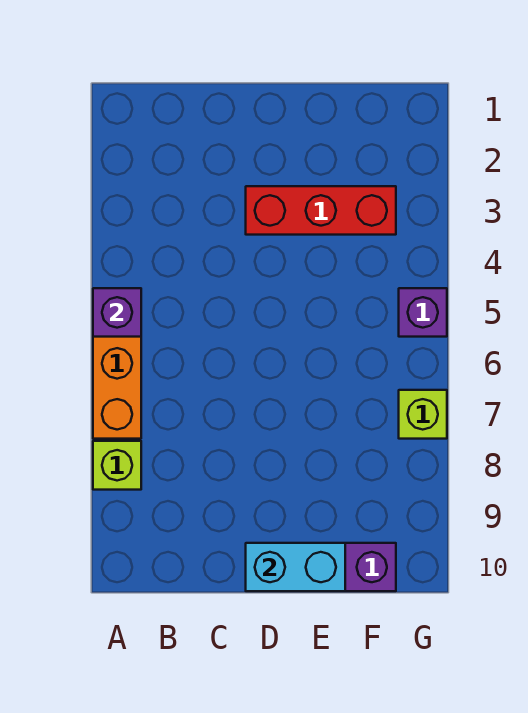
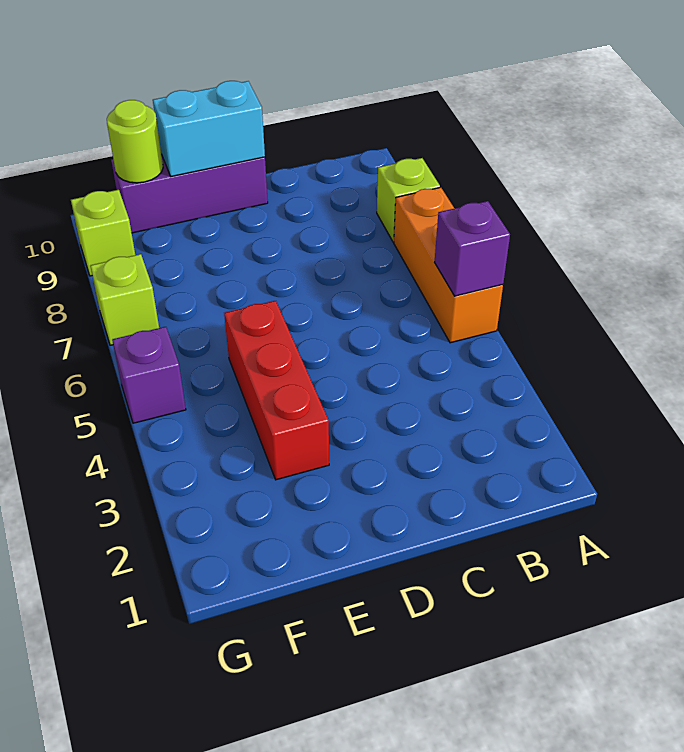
red 1x3 brick [246,186,396,235] -> red 1x3 brick turned to [224,301,329,480]
none -> lime 1x1 round brick [107,100,163,183]
none -> lime 1x1 brick [71,190,135,276]

